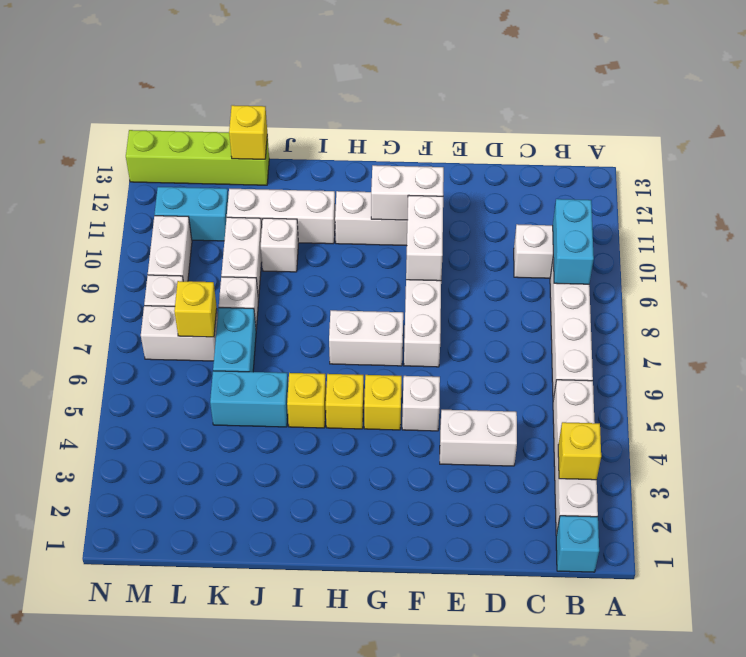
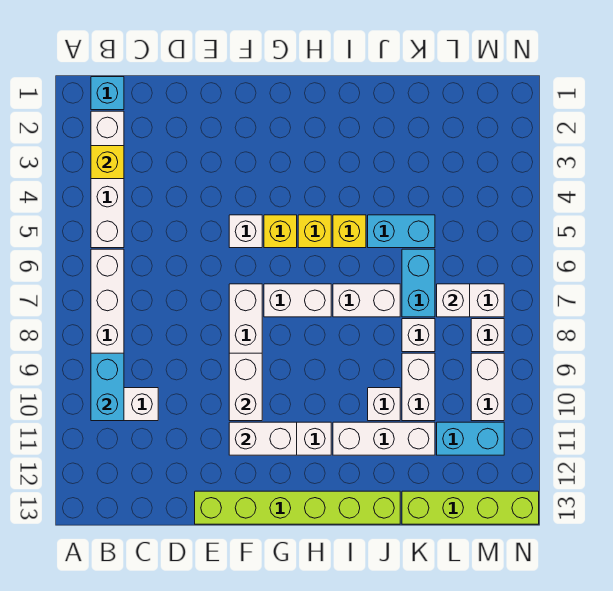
white 1x2 brick [440,410,517,466] -> white 1x2 brick moved to [333,284,400,317]
none -> lime 1x6 brick [195,491,400,524]
yellow 1x1 brick [229,105,267,159] -> none
yellow 1x1 brick [174,281,217,337] -> white 1x1 brick [437,284,470,317]

